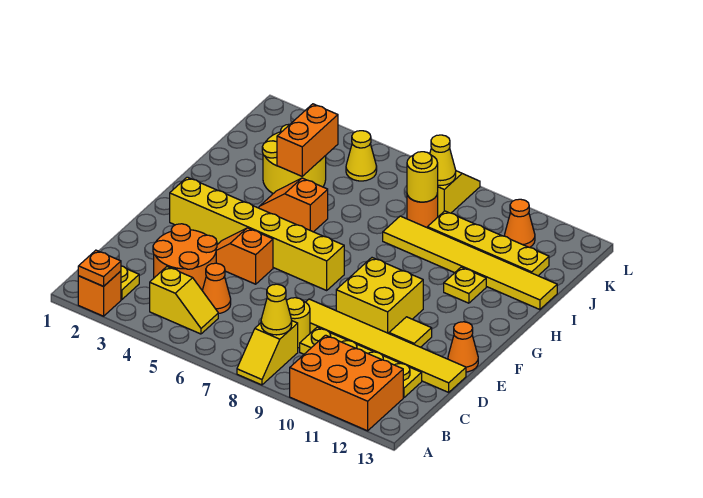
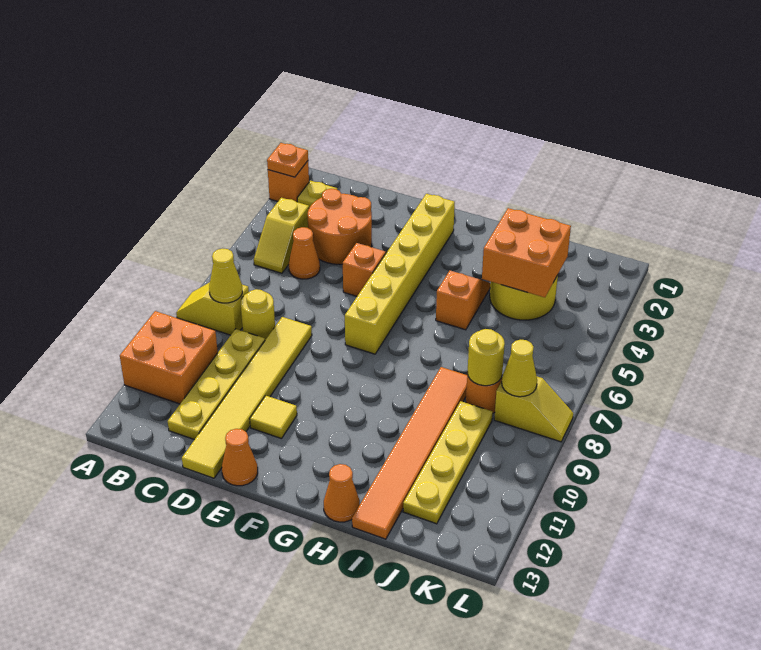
orange 2x3 brick [290,335,403,431] -> orange 2x2 brick [120,311,218,404]
yellow 2x2 brick [336,258,423,334] -> none
yellow 1x1 plate [444,267,486,303] -> none
orange 1x2 brick [277,104,338,176] -> orange 2x2 brick [482,208,571,297]
yellow 1x6 tile [383,216,557,310] -> orange 1x6 tile [352,367,467,539]
yellow 1x1 cone [346,131,377,181] -> none
orange 1x1 cone [504,199,535,247] -> orange 1x1 cone moved to [324,464,360,522]

